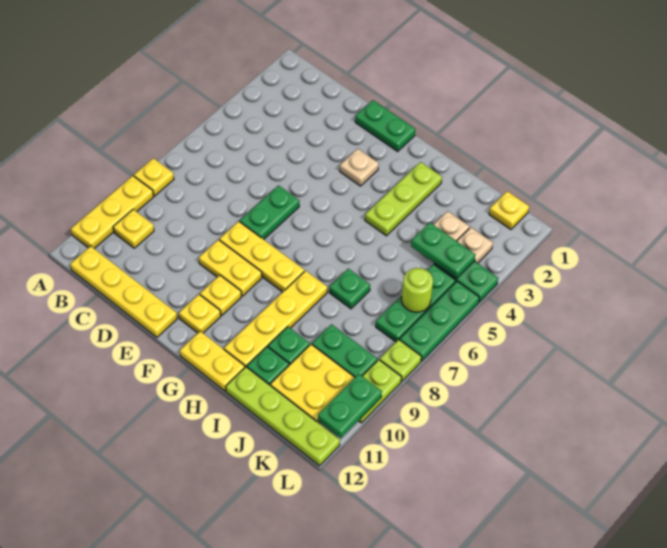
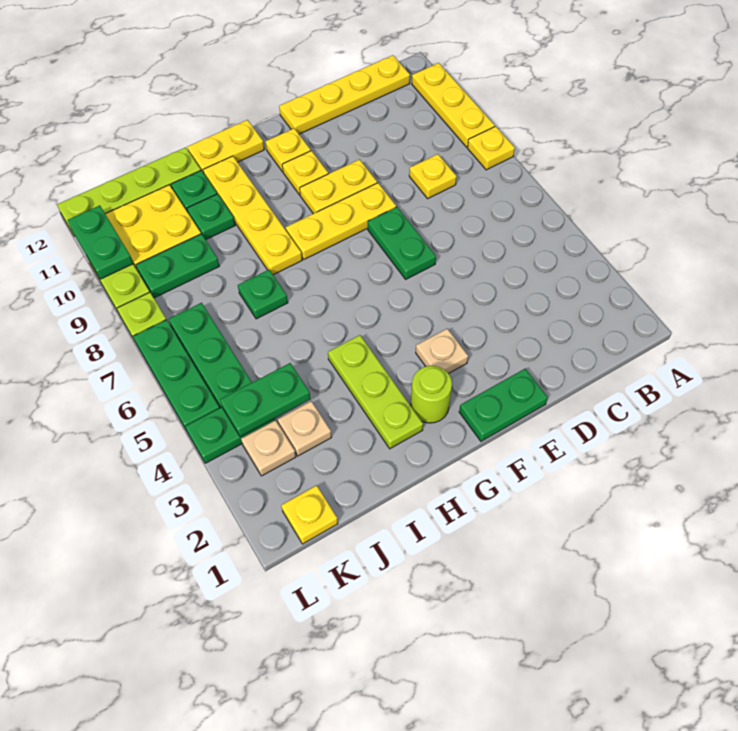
yellow 1x1 plate [113,209,154,248] -> yellow 1x1 plate moved to [409,154,457,199]
lime 1x1 round brick [402,268,433,312] -> lime 1x1 round brick moved to [411,366,452,423]

